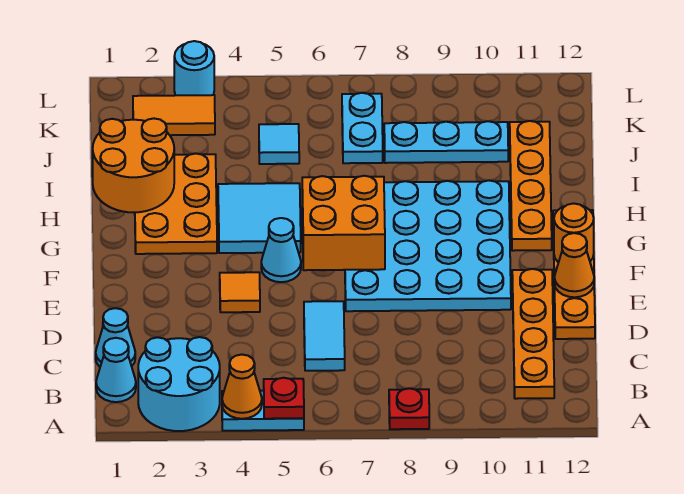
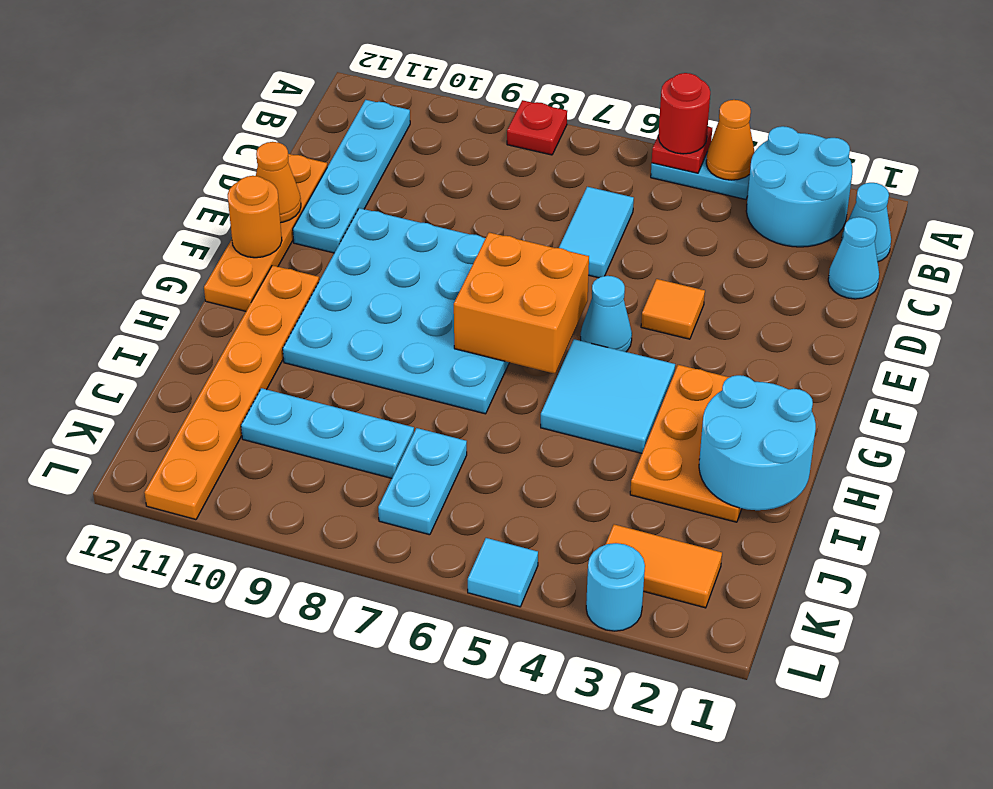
none -> red 1x1 round brick [658,73,710,154]
orange 1x4 plate [512,269,554,399] -> cyan 1x4 plate [293,100,410,253]
orange 1x4 plate [510,121,552,251] -> orange 1x6 plate [144,265,319,520]
orange 2x2 round brick [93,118,174,213] -> cyan 2x2 round brick [699,375,816,510]
cyan 1x1 tile [259,124,299,164] -> cyan 1x1 tile moved to [468,538,538,607]

